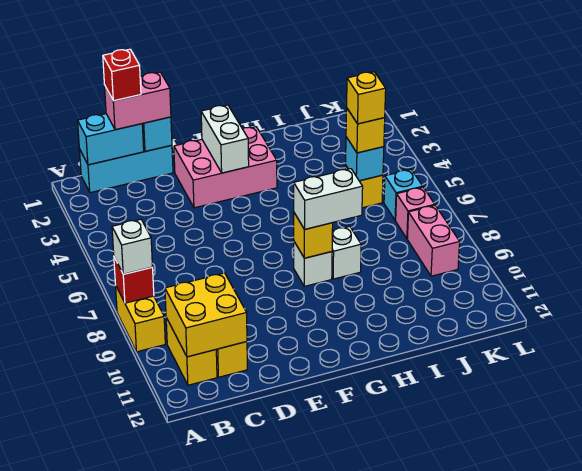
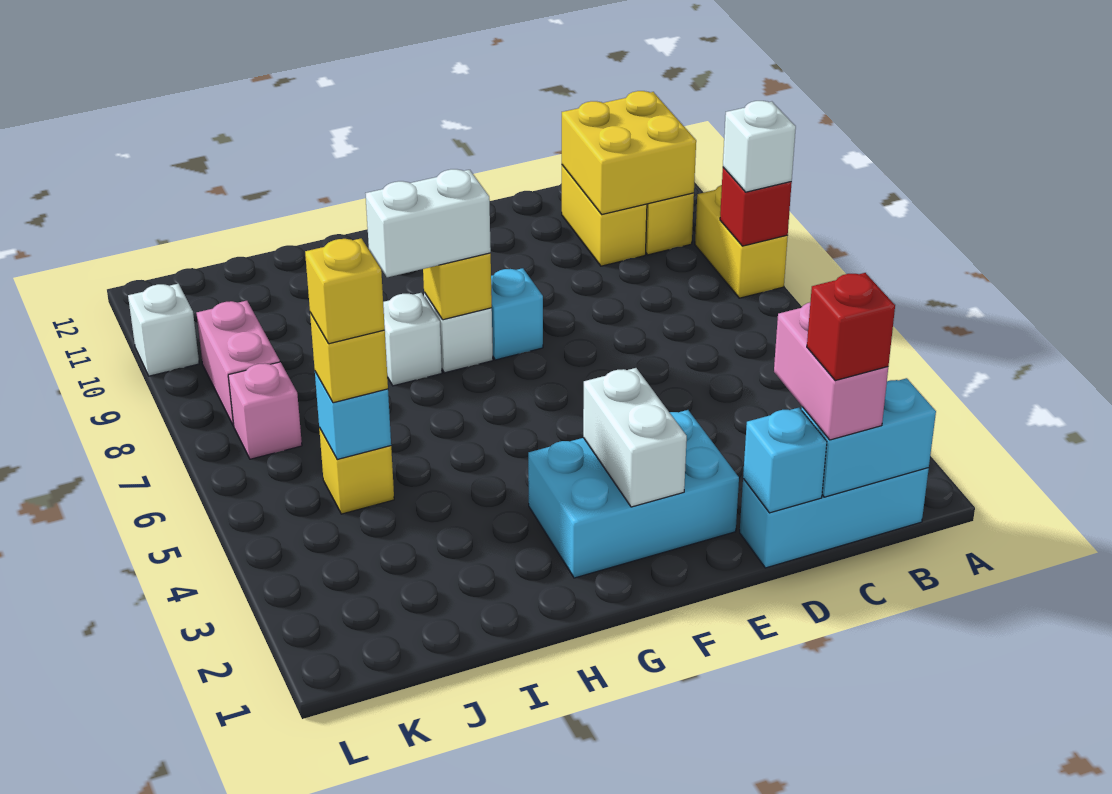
pink 1x2 brick [105,72,171,130] -> pink 1x2 brick turned to [774,303,888,440]
pink 2x3 brick [174,127,277,208] -> cyan 2x3 brick [528,410,739,578]
cyan 1x1 brick [384,170,423,220] -> cyan 1x1 brick moved to [491,268,543,360]
none -> white 1x1 brick [128,284,199,376]

